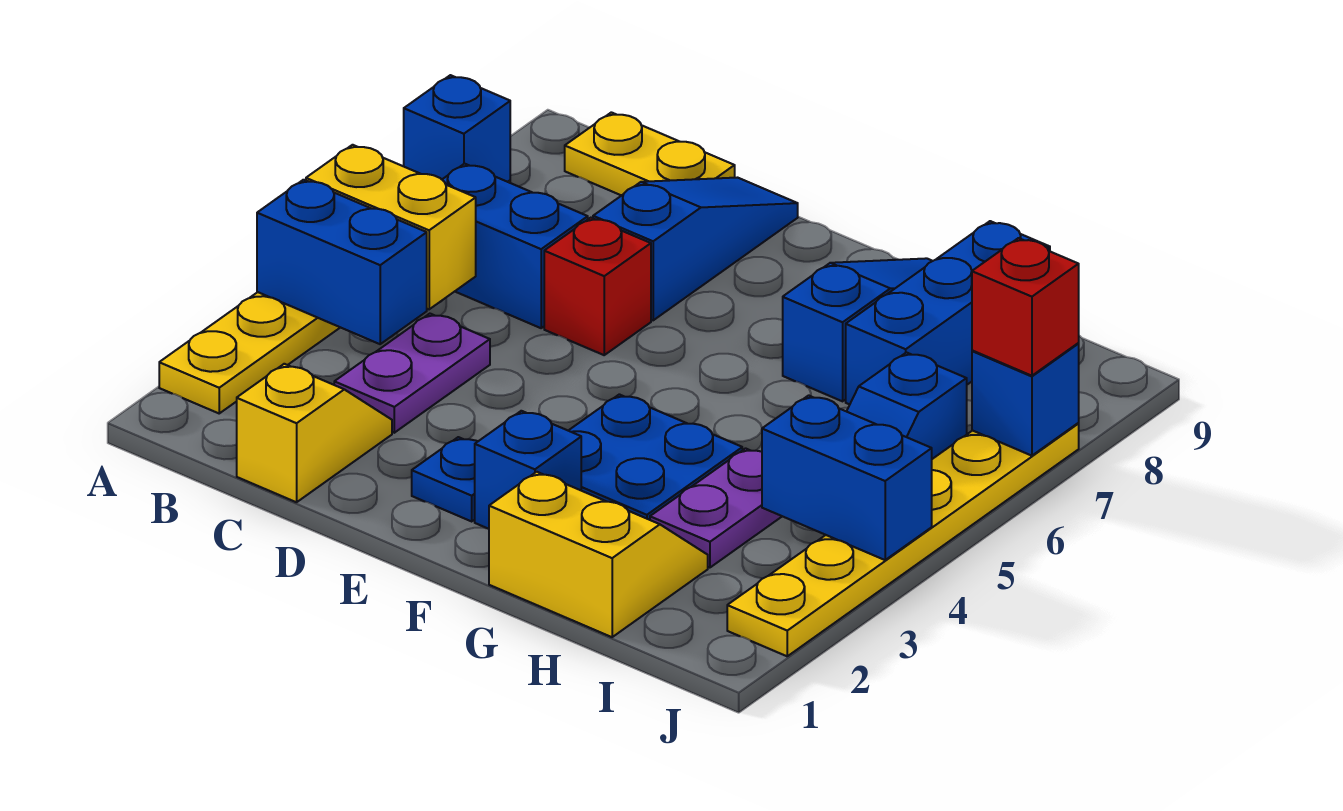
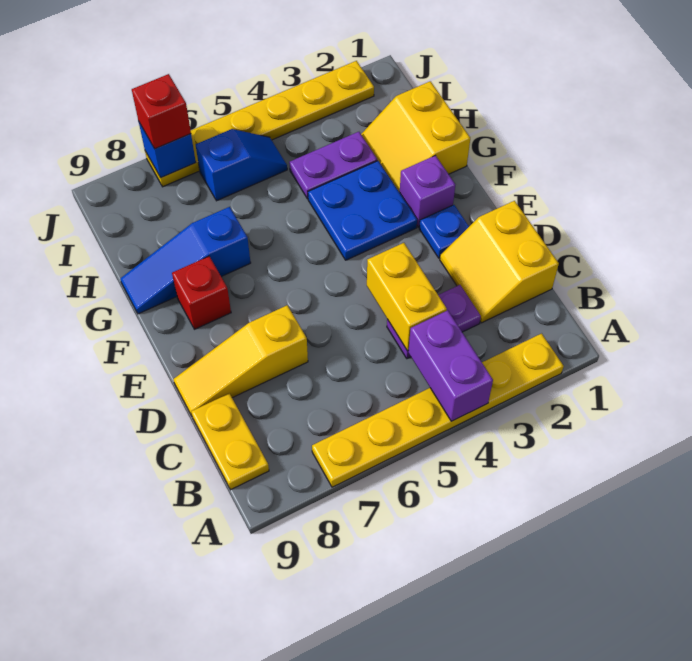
blue 1x2 brick [257,180,427,344] -> purple 1x2 brick [408,310,493,421]
yellow 1x2 brick [306,145,476,309] -> yellow 1x2 brick moved to [367,243,447,351]
blue 1x1 brick [404,75,510,182] -> none
blue 1x2 brick [442,164,588,328] -> none
yellow 1x2 slope [237,364,392,502] -> yellow 2x2 slope [440,201,559,323]
red 1x1 brick [544,218,651,355] -> red 1x1 brick moved to [172,256,231,329]
blue 1x3 slope [593,178,798,320] -> yellow 1x3 slope [173,305,308,416]
blue 1x1 brick [475,411,581,529] -> purple 1x1 brick [400,156,455,227]
blue 1x3 brick [846,221,1050,404] -> none
blue 1x2 brick [762,395,932,560] -> none

